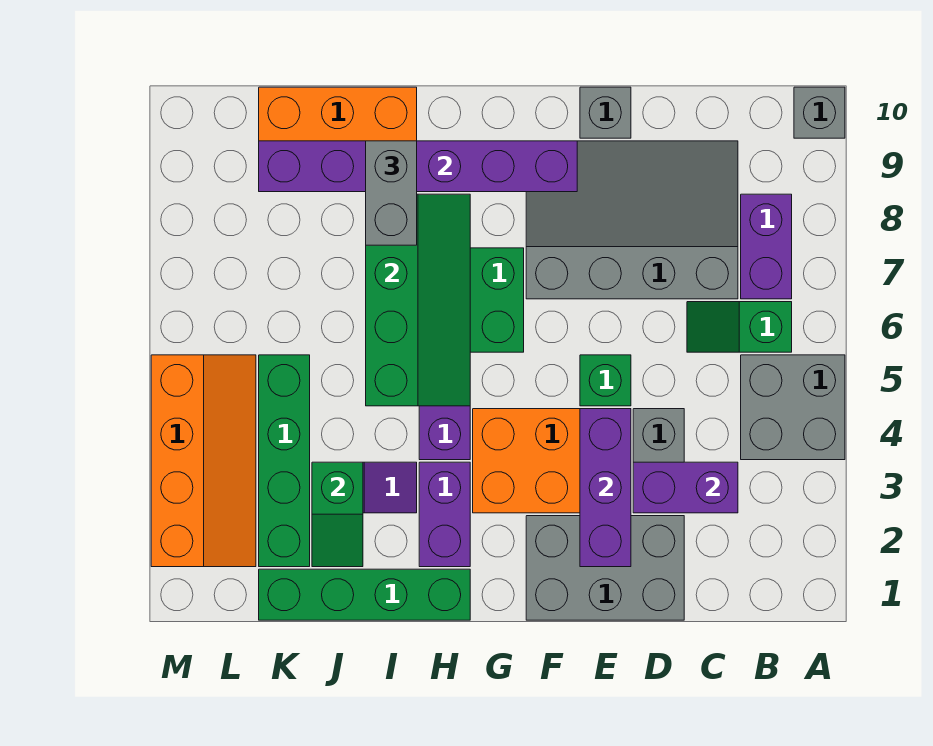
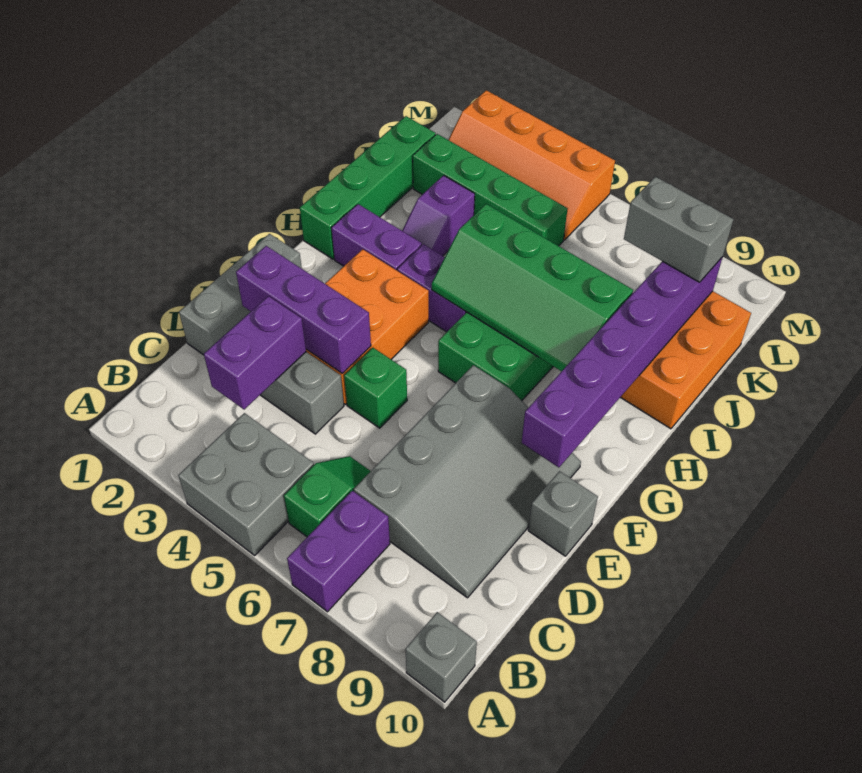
purple 1x2 brick [741,194,792,299] -> purple 1x2 brick turned to [287,491,390,612]
grey 2x3 brick [526,516,684,620] -> grey 1x3 brick [179,234,302,355]
grey 1x2 brick [366,141,417,245] -> grey 1x2 brick moved to [624,177,733,282]
green 1x2 slope [312,462,363,567] -> none

